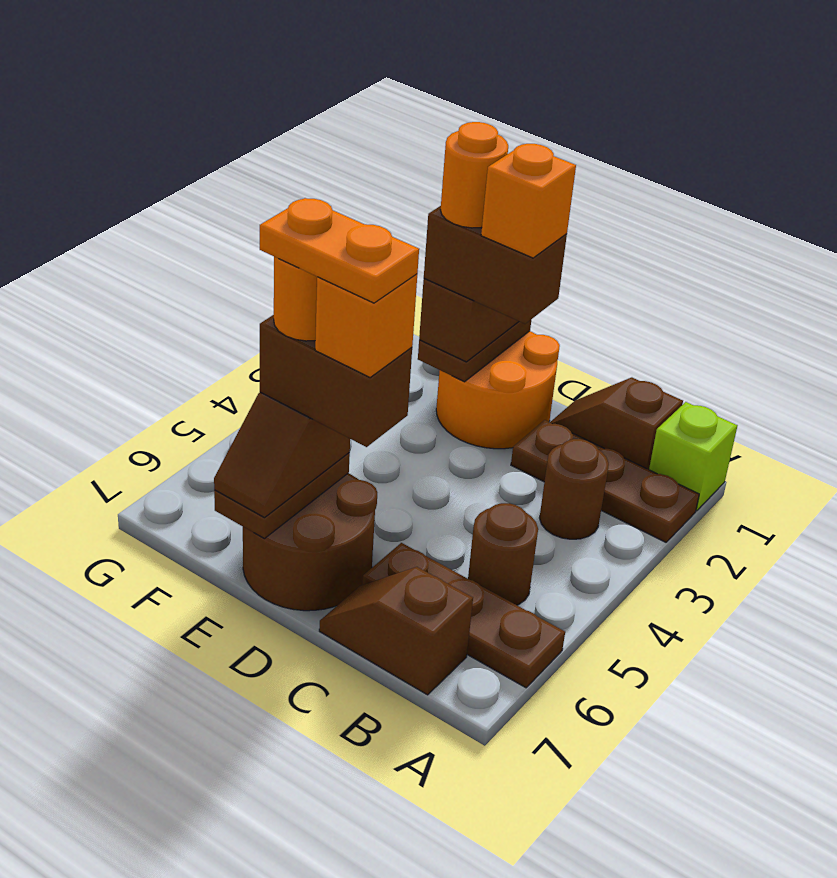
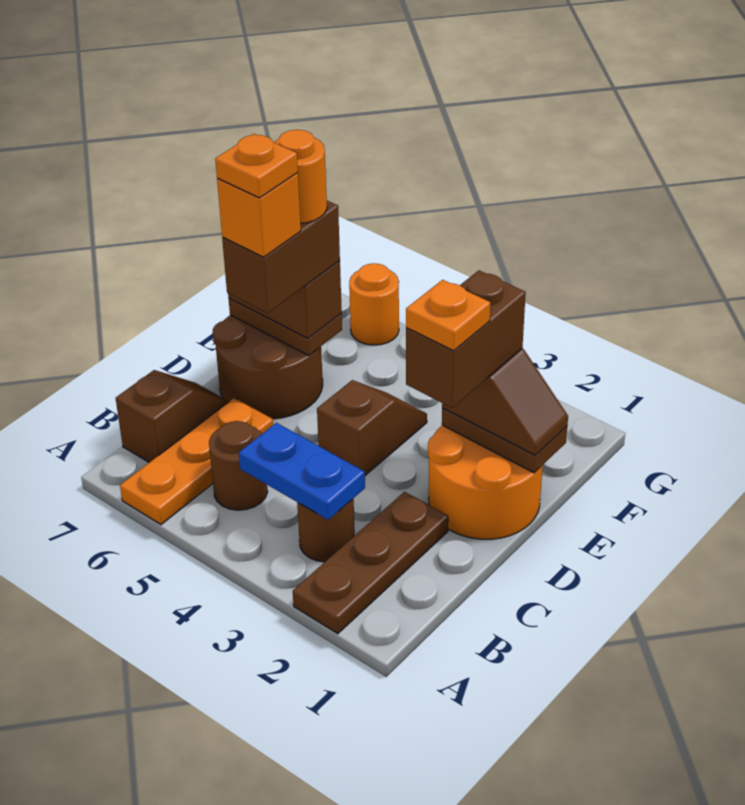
lime 1x1 brick [649,402,737,511] -> none
brown 1x3 plate [362,543,565,688] -> orange 1x3 plate [120,398,273,525]
brown 1x2 slope [550,378,683,470] -> brown 1x2 slope moved to [317,380,427,475]
none -> blue 1x2 plate [239,423,365,520]
orange 1x1 brick [481,144,576,258] -> orange 1x1 plate [406,280,490,351]
orange 1x2 plate [260,198,419,303] -> orange 1x1 plate [215,134,298,198]
orange 1x1 round brick [441,122,508,228] -> orange 1x1 round brick moved to [349,263,399,345]

